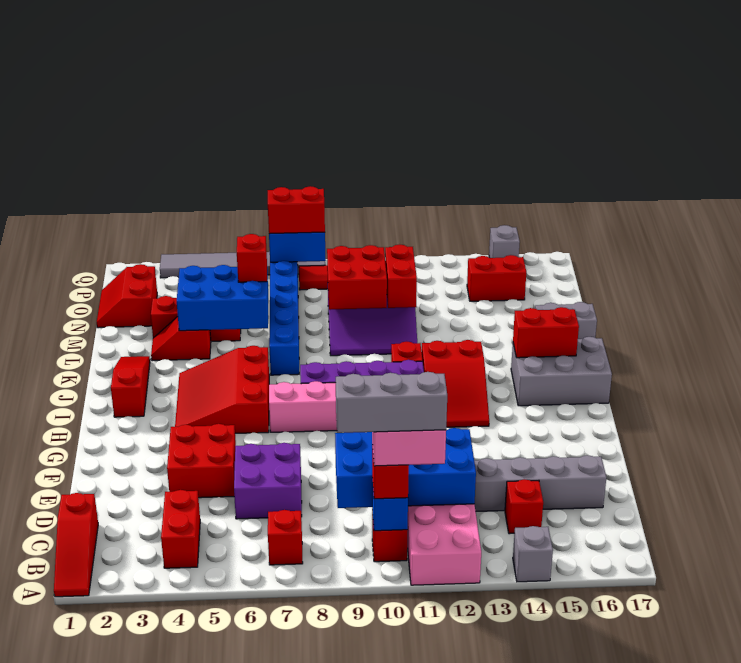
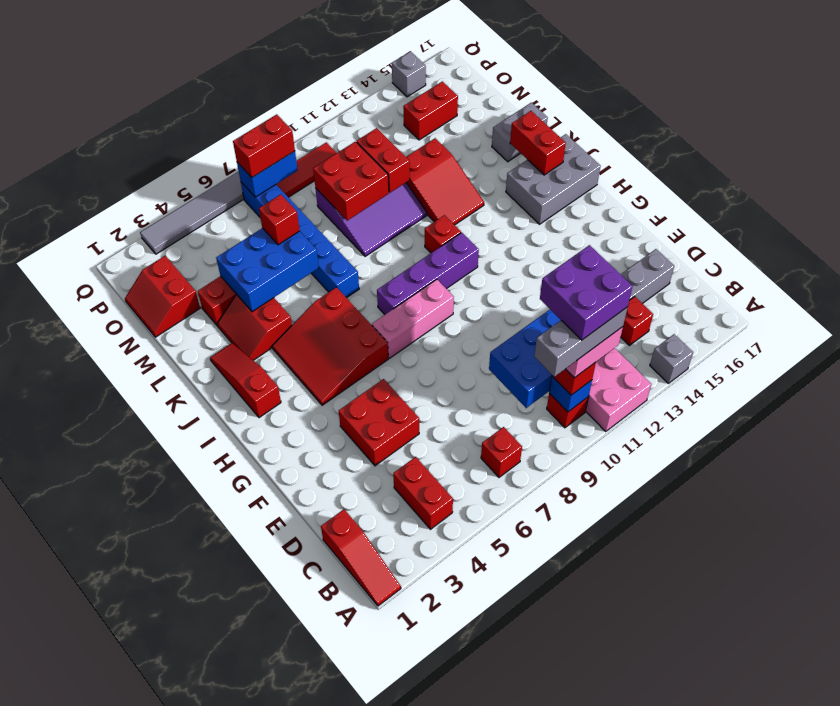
purple 2x2 brick [234,443,302,519] -> purple 2x2 brick moved to [540,245,632,340]
red 2x3 slope [422,340,489,427] -> red 2x3 slope moved to [406,138,484,225]
red 1x2 brick [513,307,579,358] -> red 1x2 brick turned to [510,111,566,175]
red 1x2 slope [151,317,211,361] -> red 2x2 slope [217,294,292,360]

